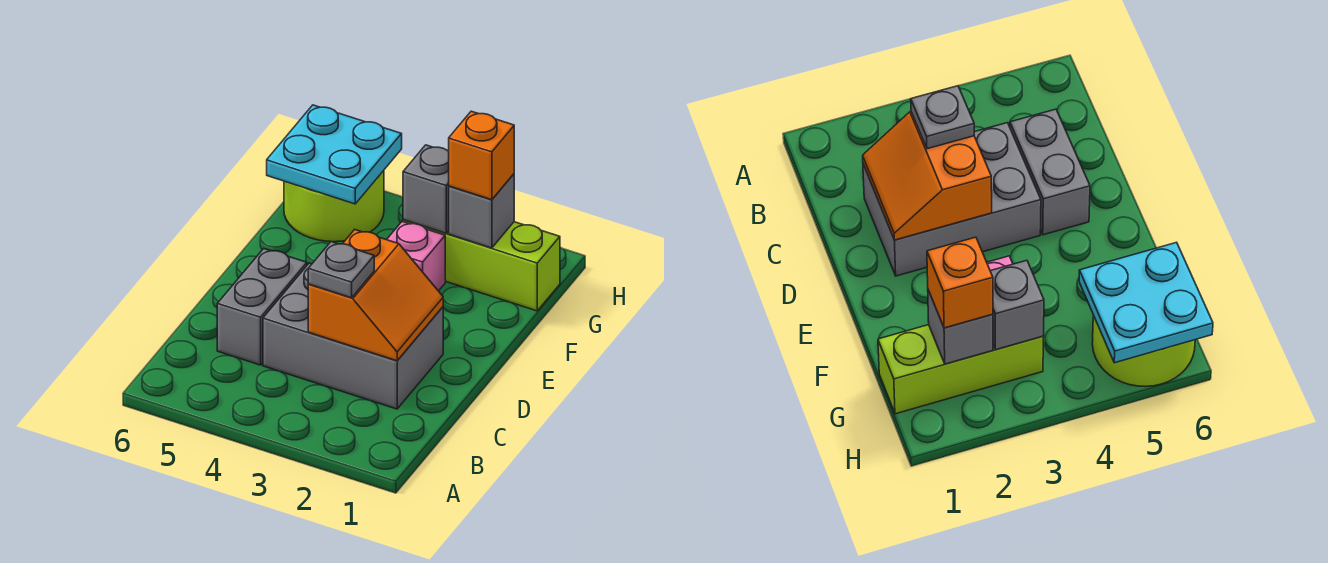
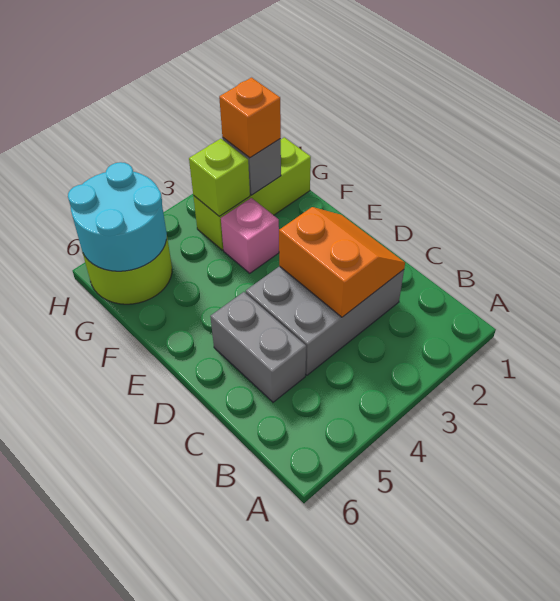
grey 1x1 plate [308,242,374,298] -> none
grey 1x1 brick [403,145,449,233] -> lime 1x1 brick [189,139,250,216]
cyan 2x2 plate [267,105,402,204] -> cyan 2x2 round brick [68,162,167,271]

